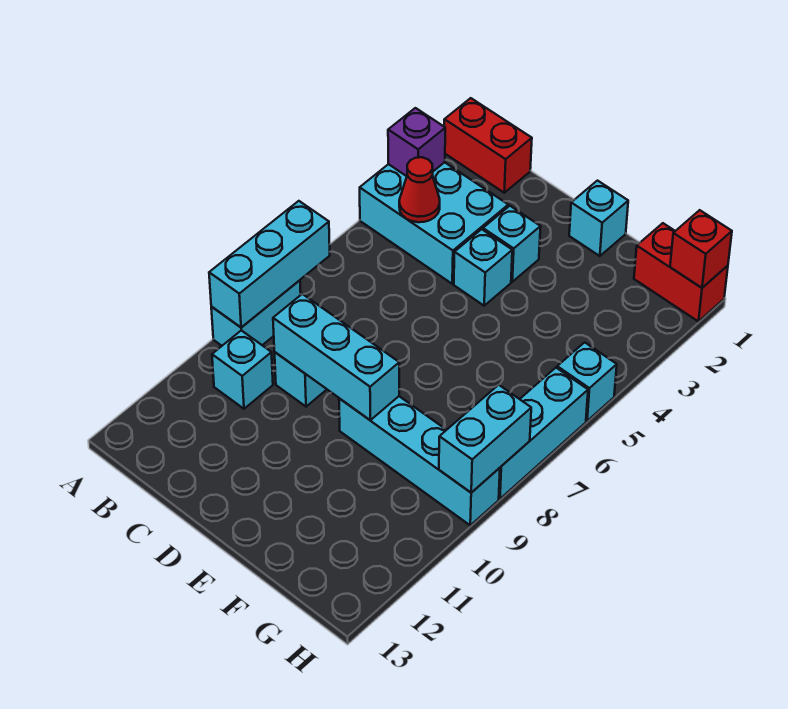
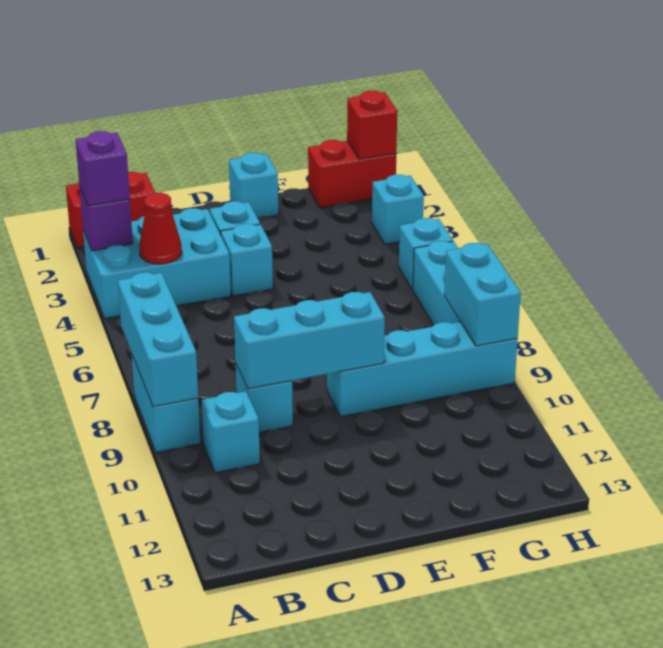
none -> purple 1x1 brick [76,131,130,206]
none -> cyan 1x1 brick [372,175,424,244]

